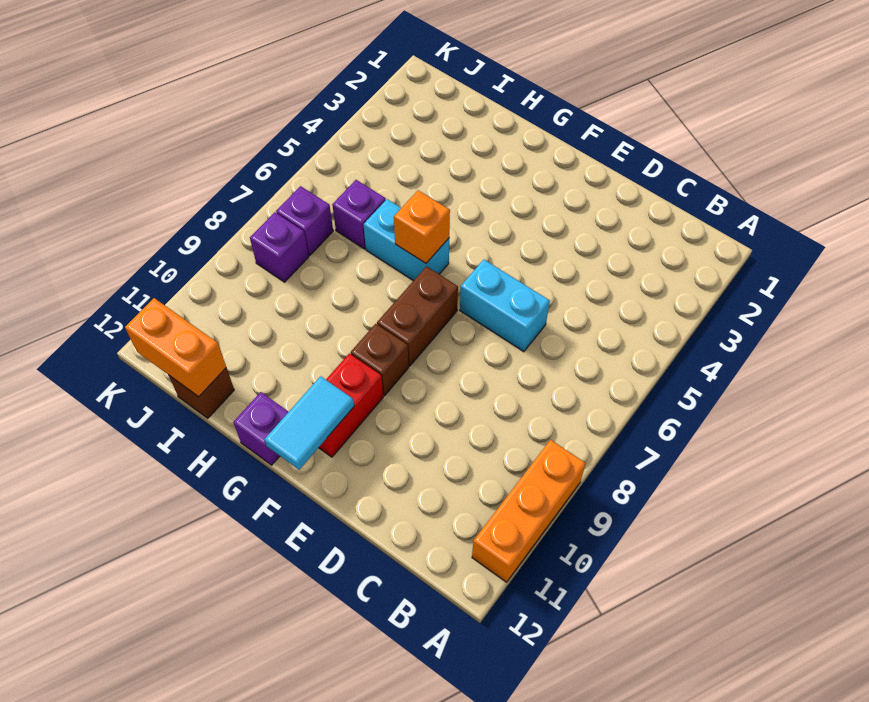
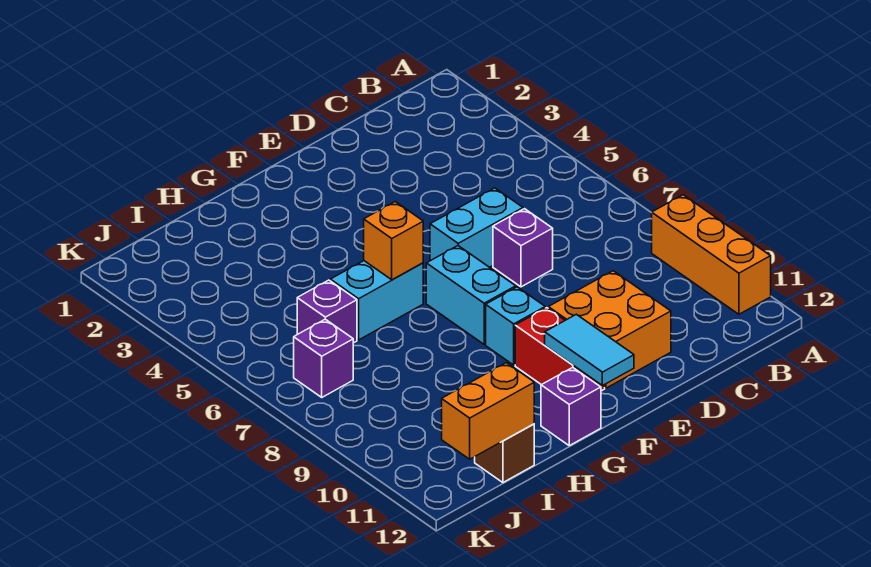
none -> orange 2x2 brick [548,271,671,388]
brown 1x2 brick [377,266,458,366] -> cyan 1x2 brick [426,246,516,344]
brown 1x1 brick [351,324,409,396] -> cyan 1x1 brick [486,287,545,365]
purple 1x1 brick [250,212,309,282] -> purple 1x1 brick moved to [493,209,553,287]

